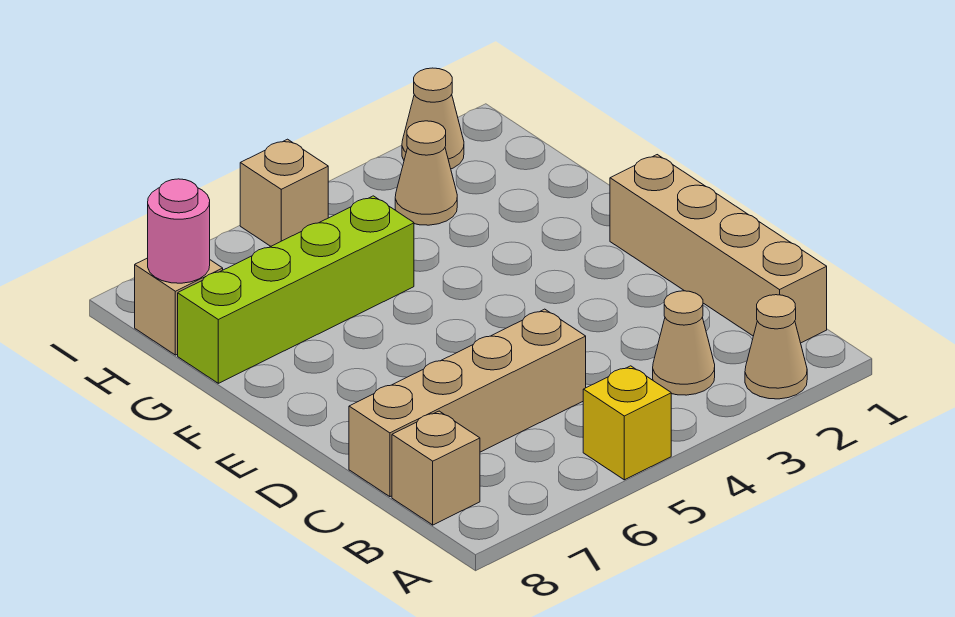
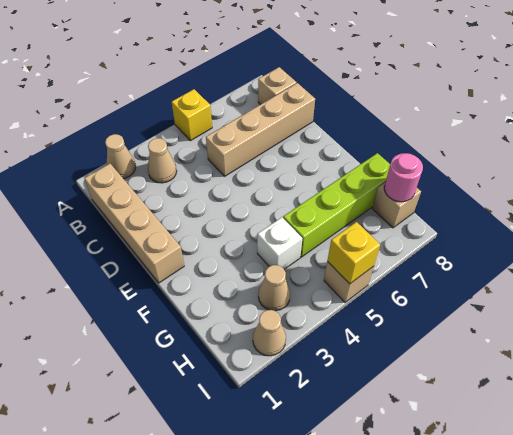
none -> white 1x1 brick [257,217,302,269]
none -> yellow 1x1 brick [327,222,380,284]

